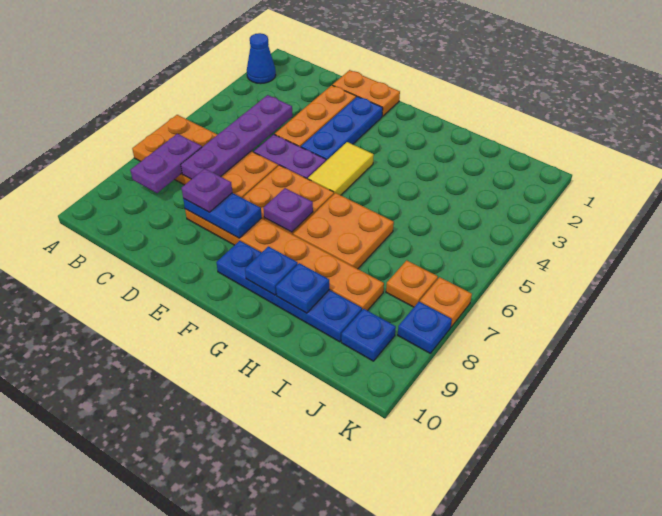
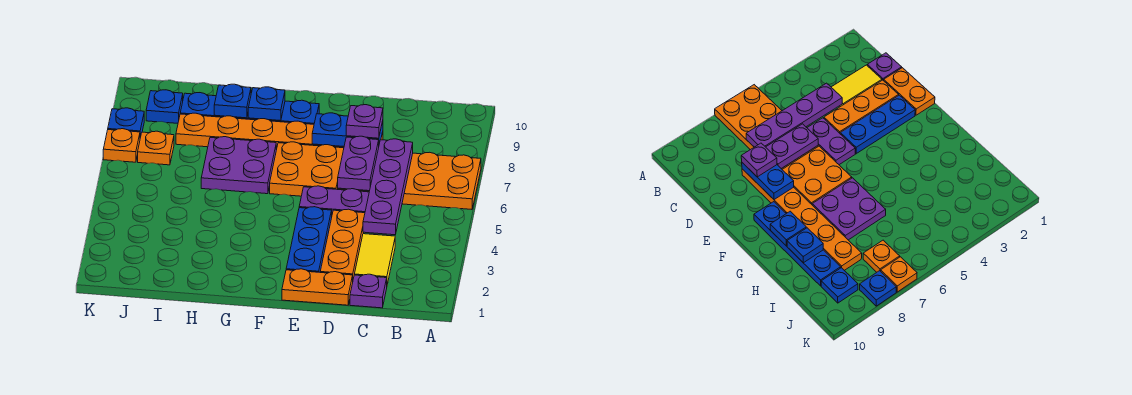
blue 1x1 cone [247,33,276,84] -> none
purple 1x2 plate [130,134,202,193] -> purple 1x2 plate moved to [338,136,379,191]
yellow 1x2 tile [308,142,374,195] -> yellow 1x2 tile moved to [354,234,395,284]
purple 1x1 plate [263,188,313,232] -> purple 1x1 plate moved to [350,274,387,308]
orange 2x2 plate [293,193,394,269] -> purple 2x2 plate [201,137,276,194]

